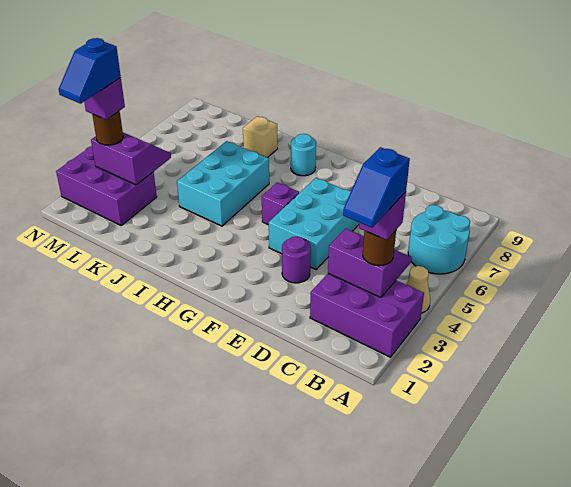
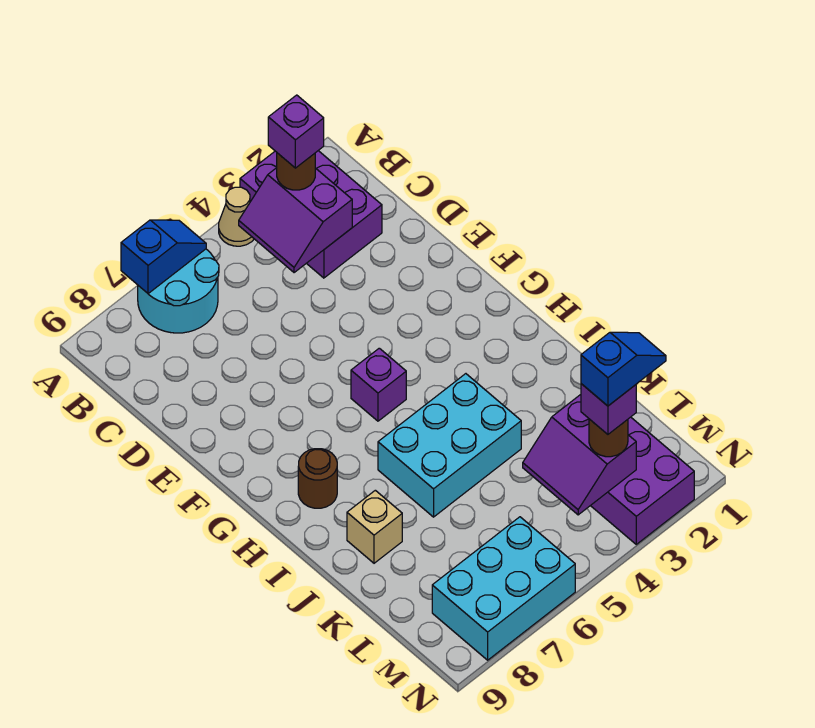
blue 1x2 slope [343,147,410,228] -> blue 1x2 slope moved to [121,220,206,294]
purple 1x1 round brick [282,236,311,283] -> none
cyan 2x3 brick [269,178,359,269] -> cyan 2x3 brick moved to [432,517,575,660]
cyan 1x1 round brick [291,134,316,176] -> brown 1x1 round brick [298,449,337,508]

